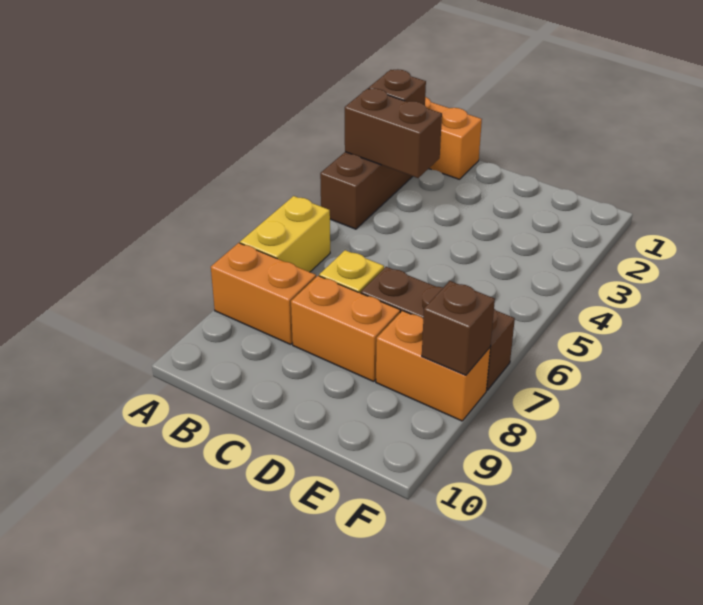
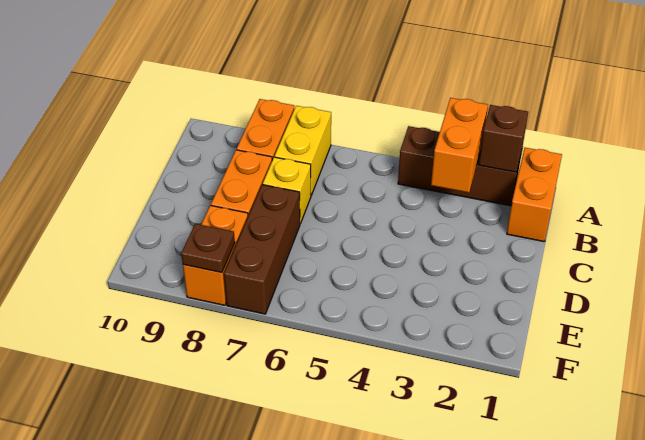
brown 1x2 brick [345,88,442,178] -> orange 1x2 brick [431,98,488,193]
yellow 1x2 brick [240,196,330,272] -> yellow 1x2 brick turned to [275,106,331,195]
brown 1x1 brick [422,281,495,375] -> brown 1x1 plate [181,224,235,273]

